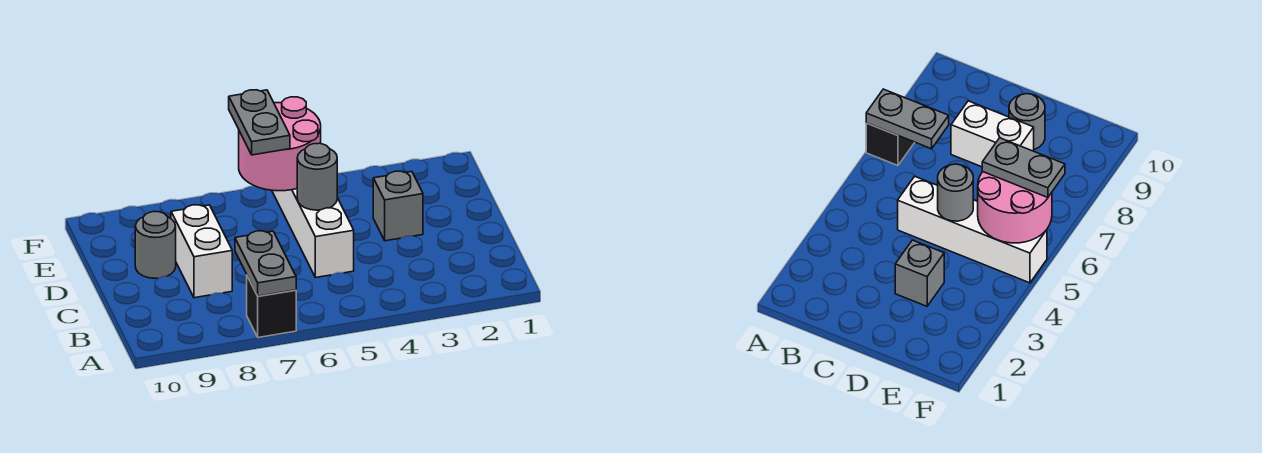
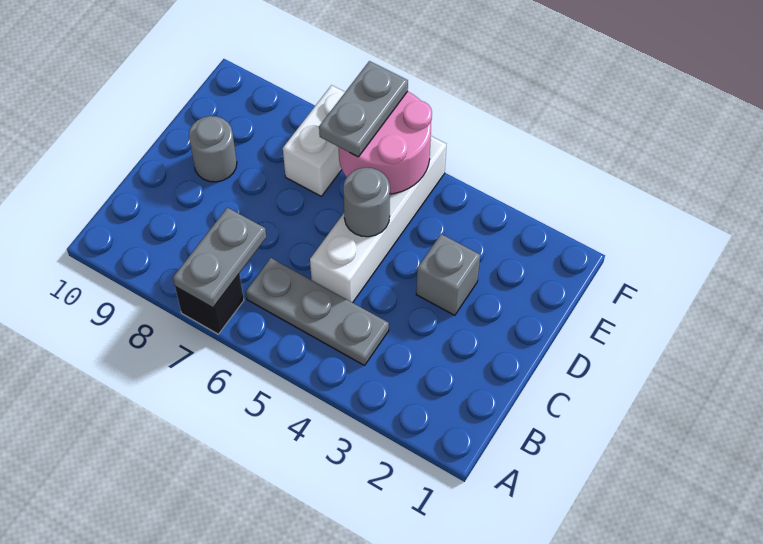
none -> grey 1x3 plate [246,258,389,366]
white 1x2 brick [171,205,232,298] -> white 1x2 brick moved to [283,85,345,196]

